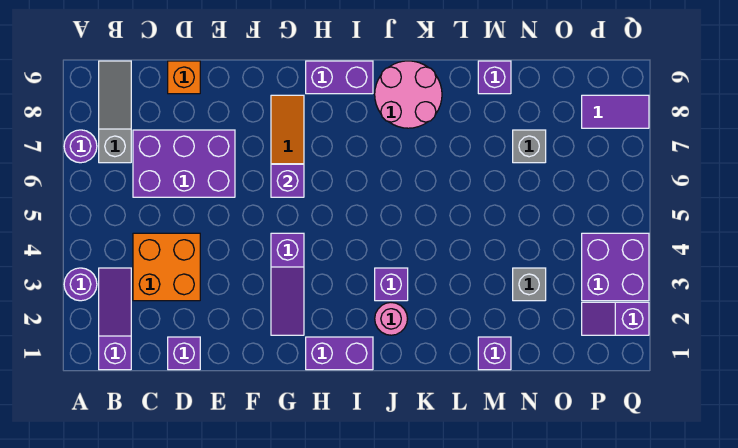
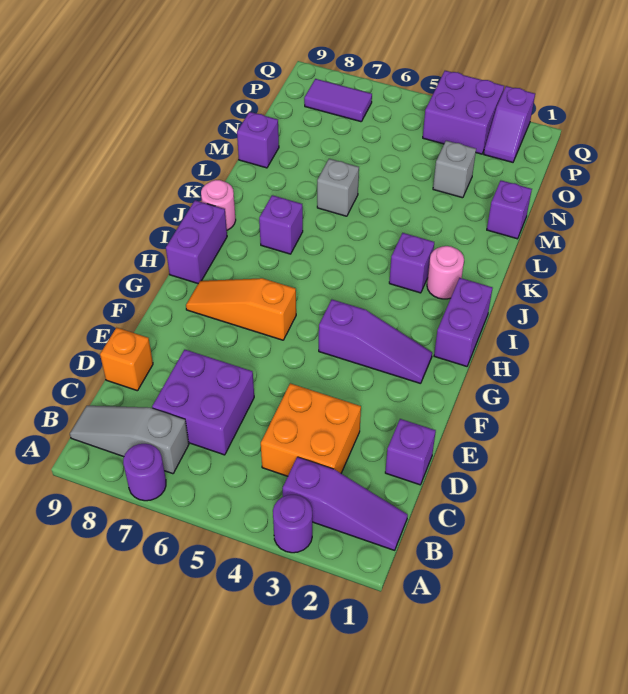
purple 1x3 slope [99,268,131,370] -> purple 1x3 slope turned to [283,457,408,550]
purple 2x3 brick [133,130,235,197] -> purple 2x2 brick [152,350,254,455]
purple 1x1 brick [271,164,304,197] -> purple 1x1 brick moved to [259,195,303,254]
pink 2x2 round brick [375,61,442,128] -> pink 1x1 round brick [201,180,236,230]
grey 1x1 brick [513,130,546,163] -> grey 1x1 brick moved to [317,159,359,216]
purple 1x2 tile [582,95,649,128] -> purple 1x2 tile turned to [304,79,372,122]

